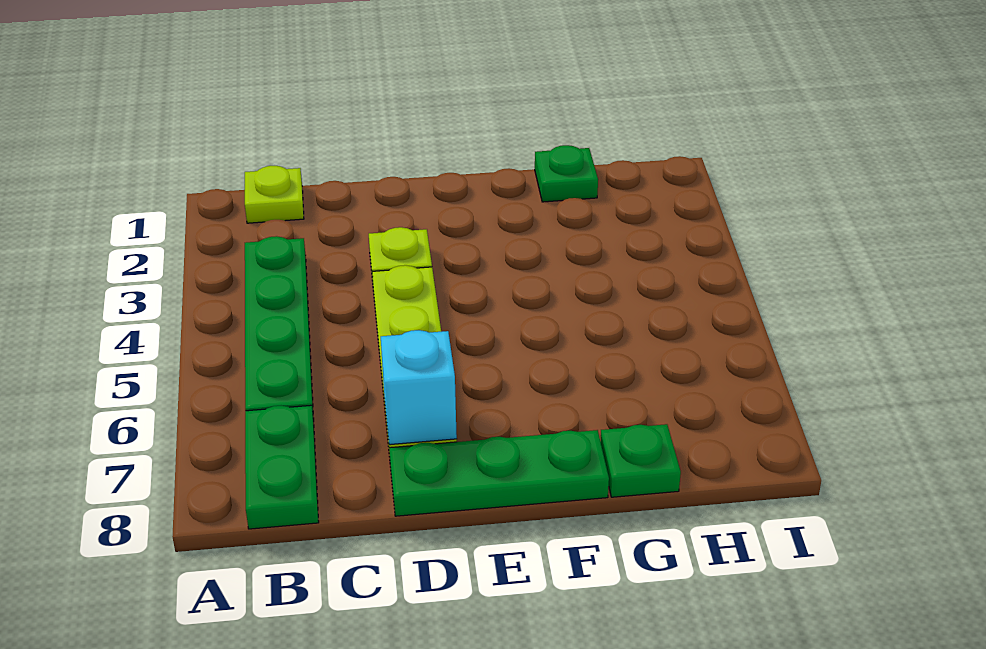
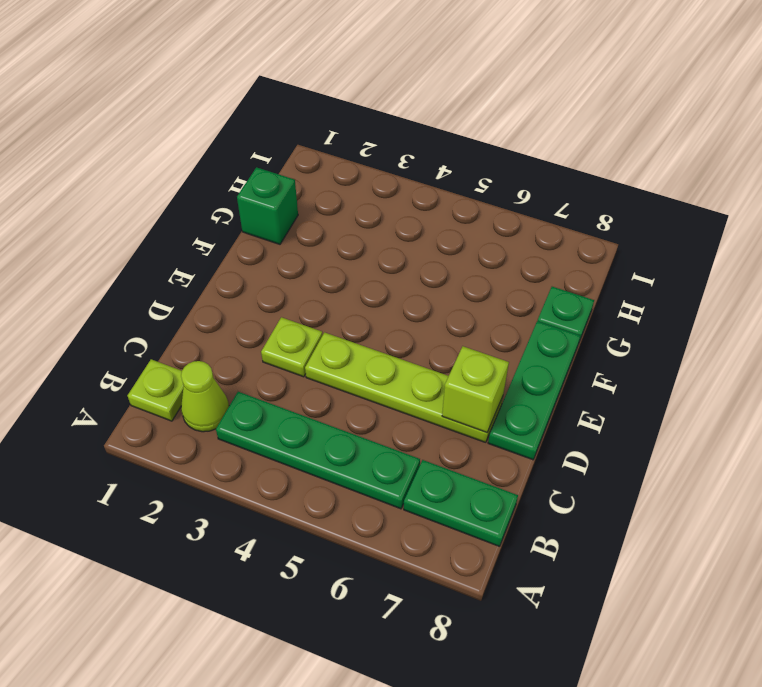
none -> lime 1x1 cone [181,361,229,432]
cyan 1x1 brick [381,330,457,445] -> lime 1x1 brick [442,346,509,433]
green 1x1 plate [535,145,598,202] -> green 1x1 brick [237,167,298,244]

